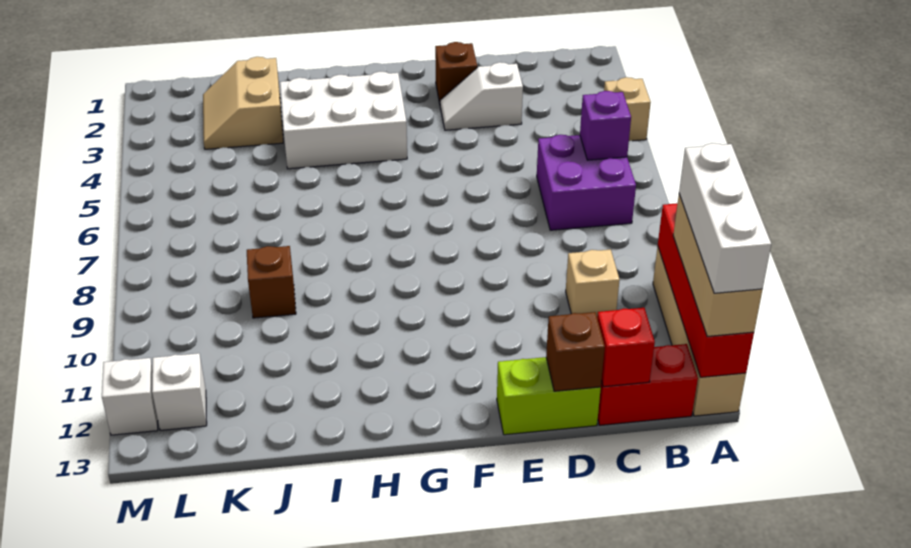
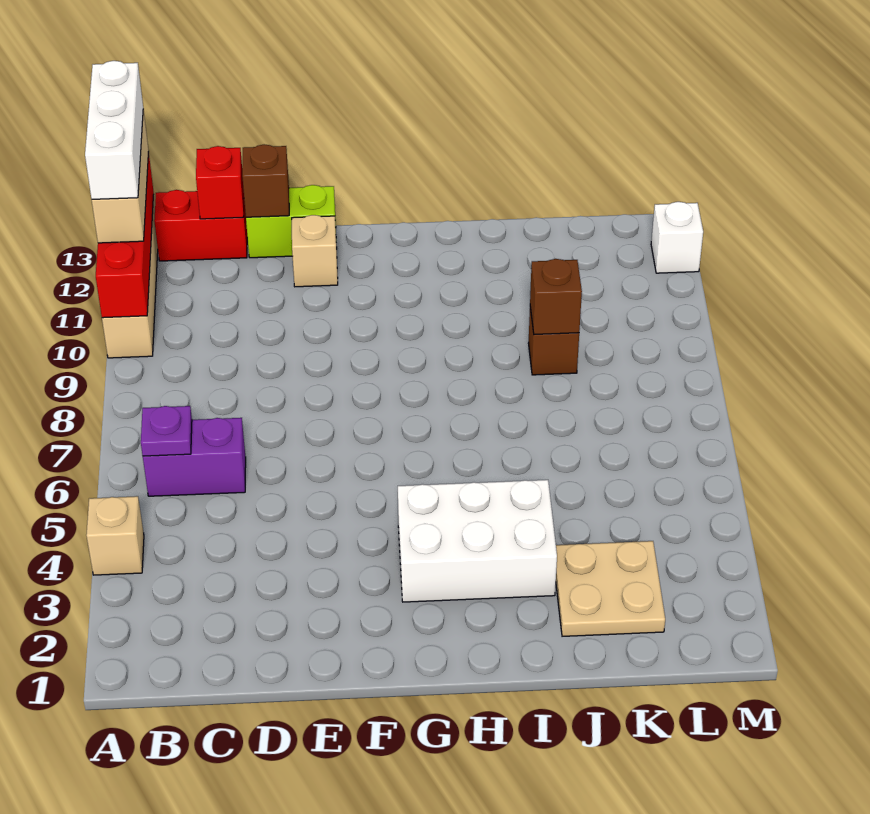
purple 2x2 brick [537,135,636,230] -> purple 1x2 brick [143,418,246,496]
purple 1x1 brick [580,91,631,160] -> purple 1x1 plate [141,406,192,456]
tan 1x1 brick [566,249,620,316] -> tan 1x1 brick moved to [292,215,338,287]
white 1x2 slope [440,62,523,130] -> none
brown 1x1 brick [435,42,477,103] -> brown 1x1 brick moved to [530,259,582,334]
tan 2x2 slope [203,57,283,149] -> tan 2x2 plate [556,541,665,636]
white 1x1 brick [152,353,207,430] -> none

